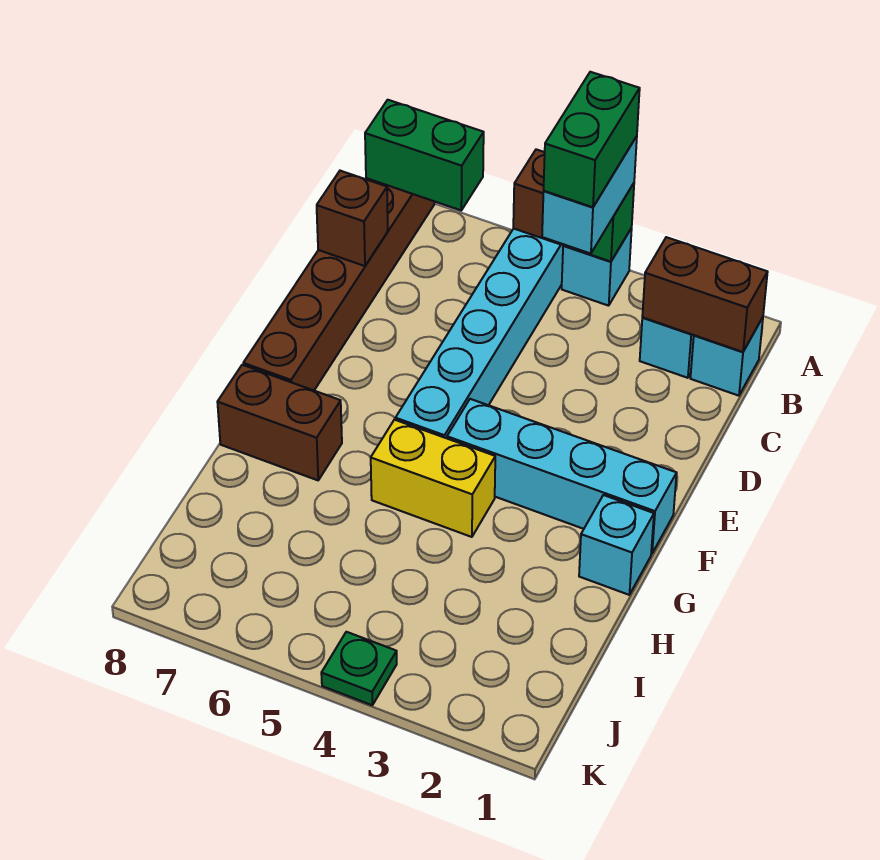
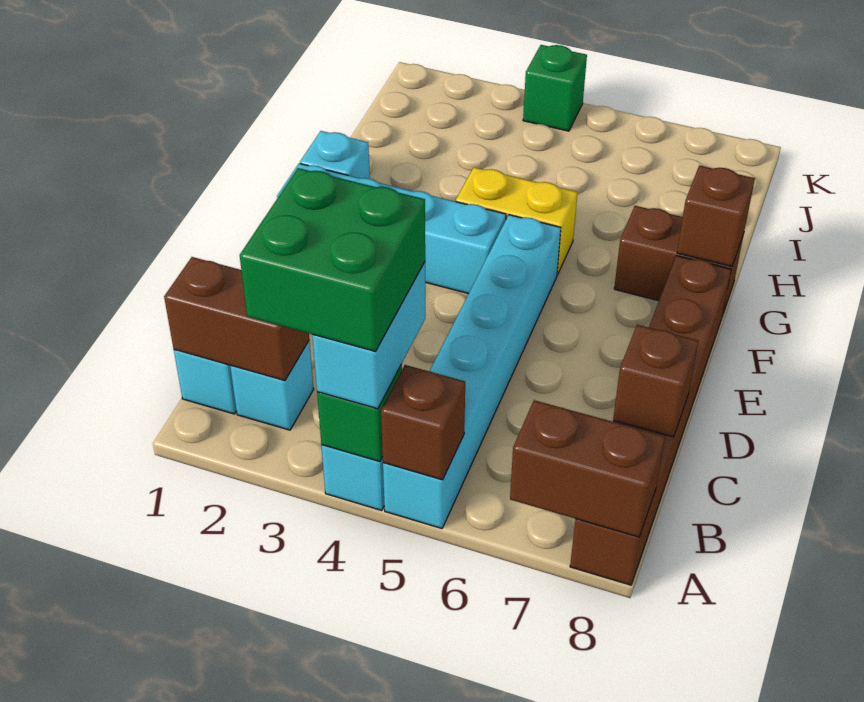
green 1x2 brick [544,72,640,207] -> green 2x2 brick [240,168,425,351]
green 1x2 brick [365,100,484,210] -> brown 1x2 brick [510,400,665,537]
none -> brown 1x1 brick [677,165,755,267]
green 1x1 plate [321,632,397,705] -> green 1x1 brick [523,45,587,131]

